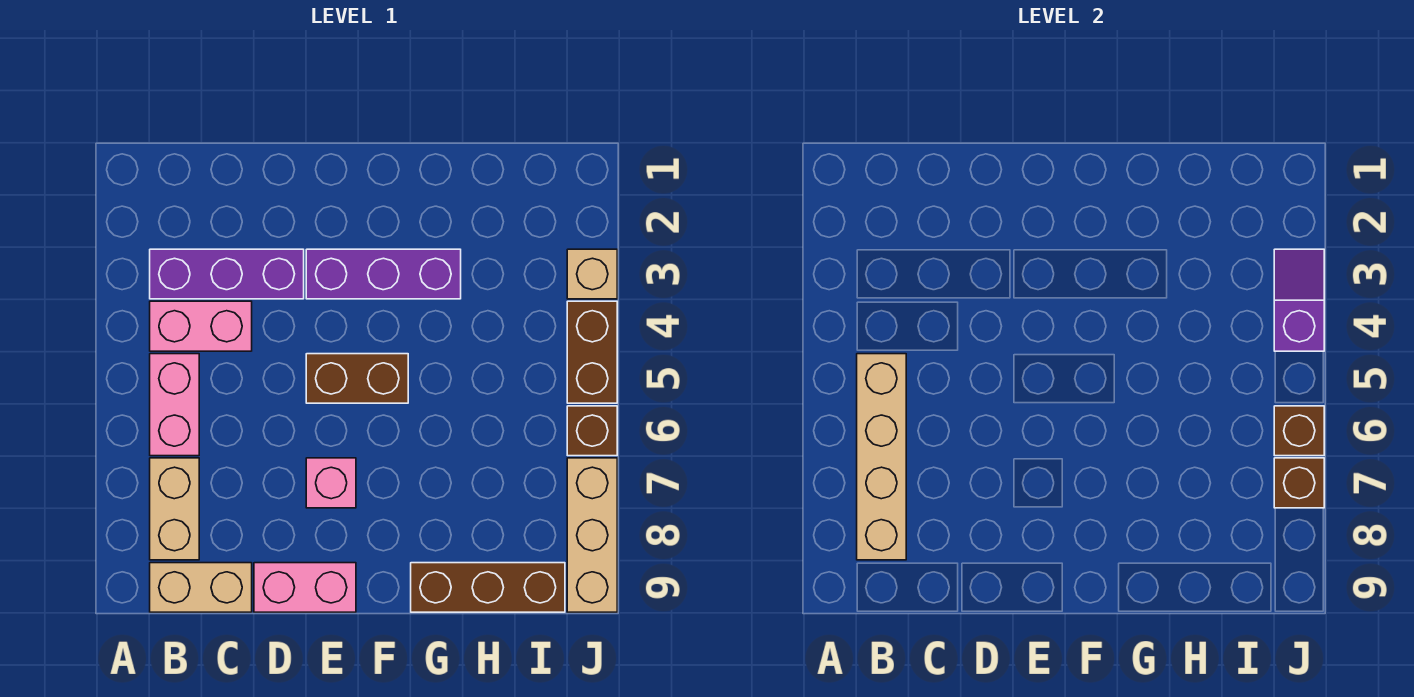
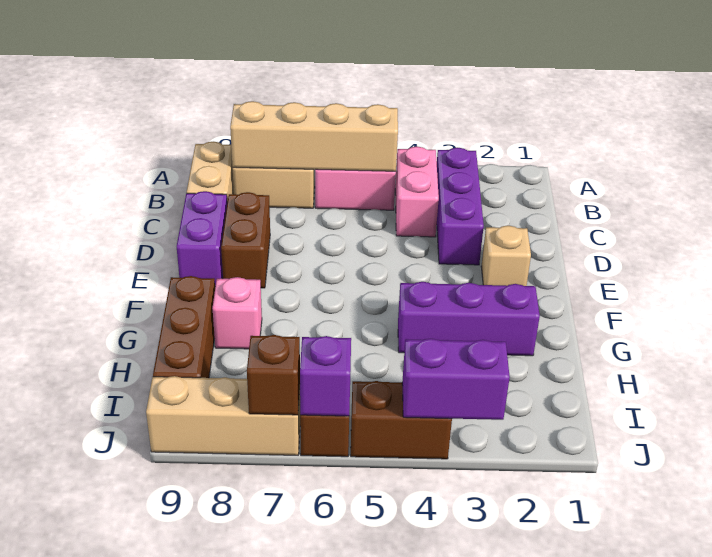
pink 1x2 brick [254,563,356,612] -> purple 1x2 brick [177,191,227,287]
purple 1x3 brick [306,249,461,299] -> purple 1x3 brick turned to [398,282,540,356]
brown 1x2 brick [306,354,408,403] -> brown 1x2 brick moved to [221,192,270,288]
pink 1x1 brick [306,458,356,508] -> pink 1x1 brick moved to [213,277,262,349]
tan 1x1 brick [567,249,617,299] -> tan 1x1 brick moved to [481,226,531,286]
purple 1x2 slope [1274,249,1324,351] -> purple 1x2 brick [402,339,510,420]
brown 1x1 brick [1274,406,1324,456] -> purple 1x1 brick [300,336,351,416]

